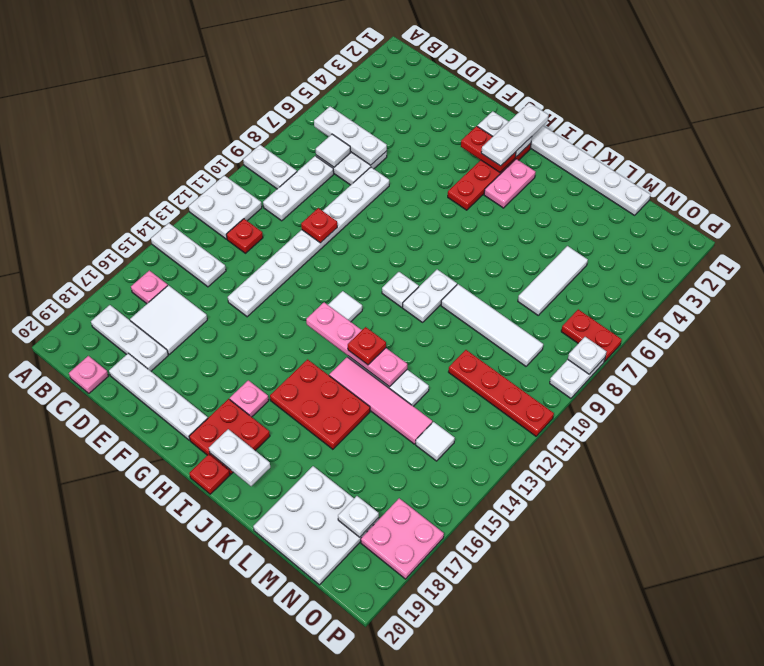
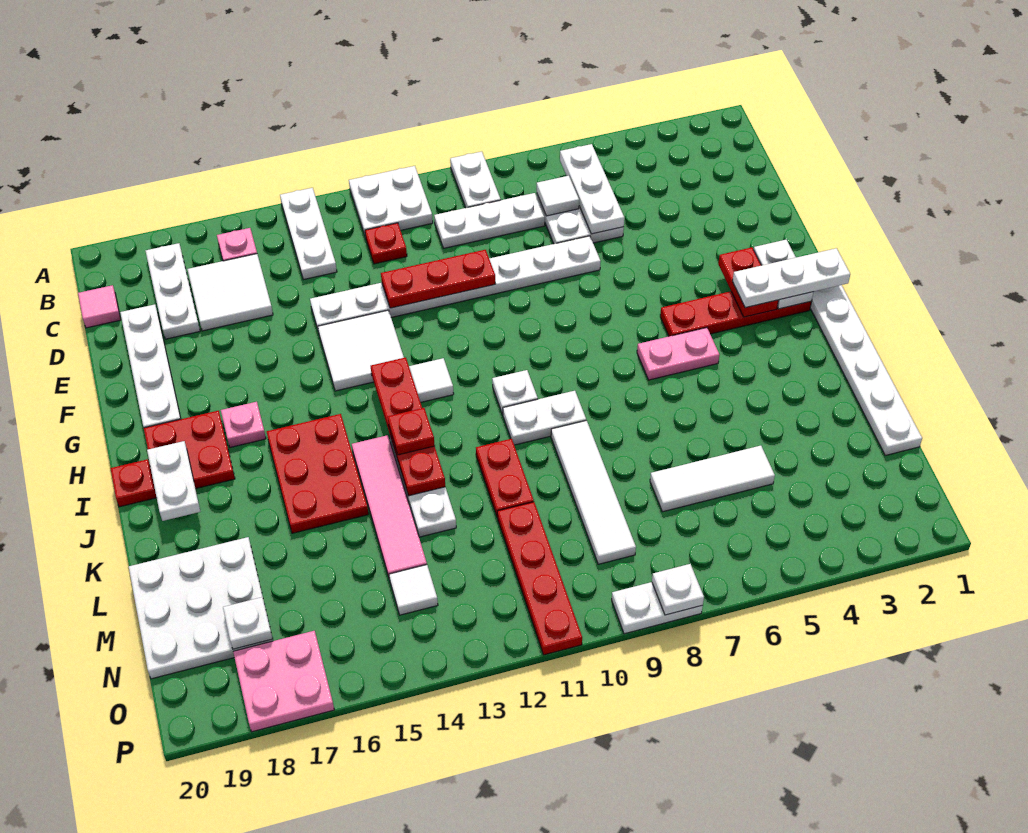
pink 1x1 plate [69,356,108,393] -> pink 1x1 tile [78,285,121,328]
red 1x1 plate [301,208,337,243] -> red 1x3 plate [381,250,495,308]
none -> white 2x2 tile [318,310,404,391]
pink 1x4 plate [306,302,407,387] -> red 1x4 plate [371,357,445,496]
pink 1x2 plate [484,159,535,208] -> pink 1x2 plate moved to [637,328,719,380]
red 1x2 plate [561,309,622,362] -> red 1x2 plate moved to [476,439,534,518]

